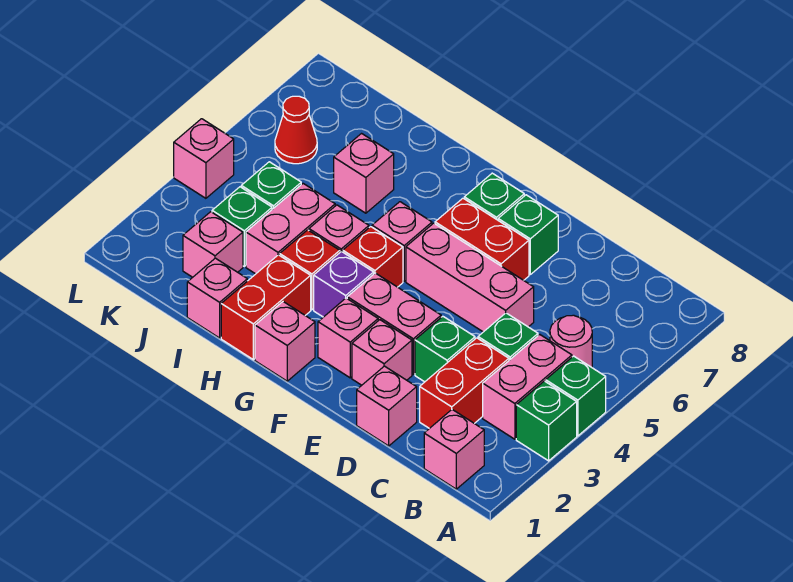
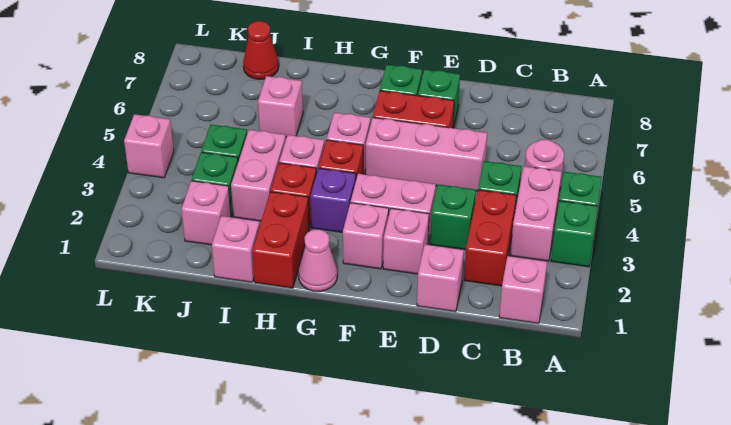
pink 1x1 brick [255,302,315,381] -> pink 1x1 cone [298,229,337,291]
red 1x1 cone [275,96,317,164] -> red 1x1 cone moved to [243,21,279,79]

